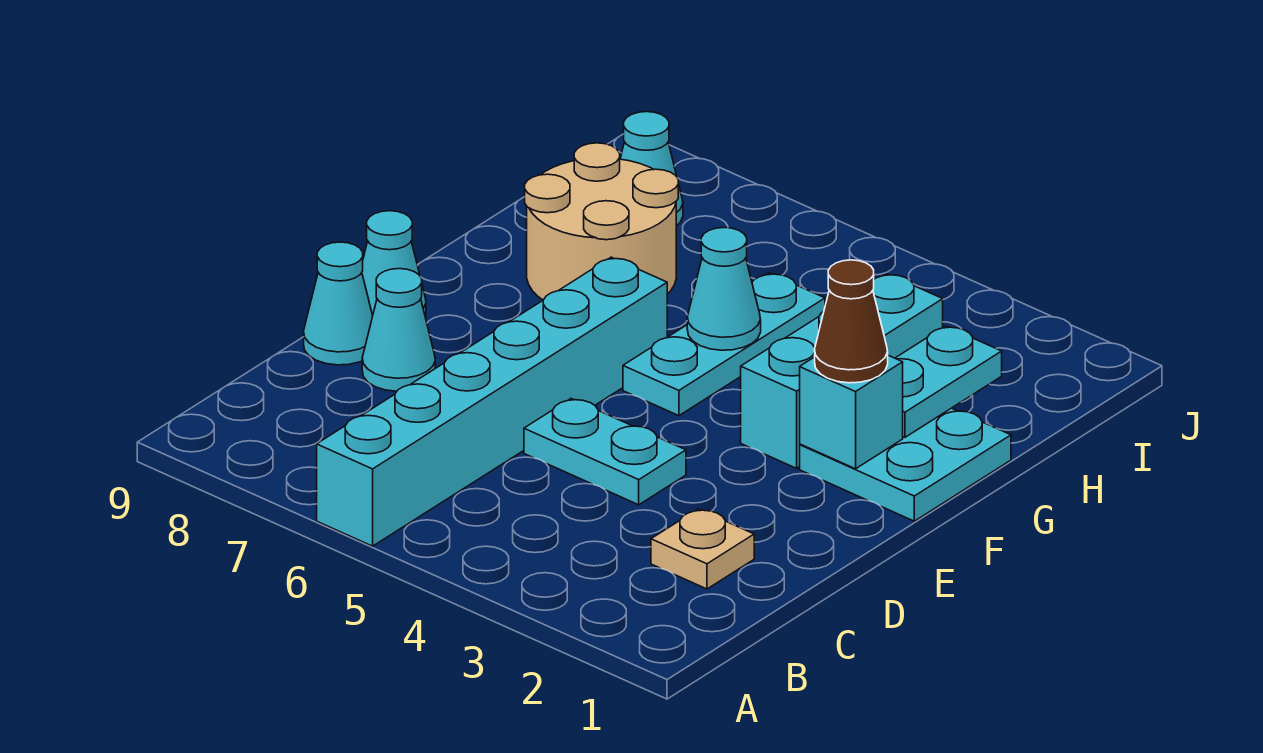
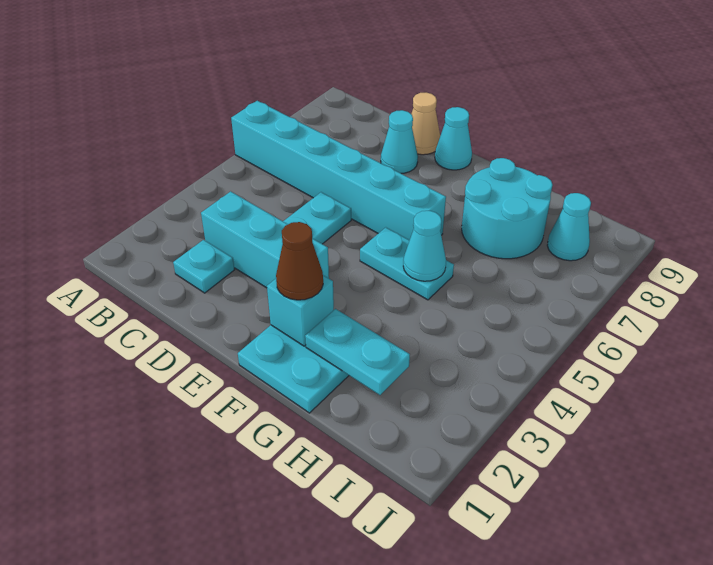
tan 1x1 plate [651,509,754,589] -> cyan 1x1 plate [173,240,235,293]
cyan 1x1 cone [304,242,373,365] -> tan 1x1 cone [412,93,440,155]
cyan 1x3 brick [741,274,943,468] -> cyan 1x3 brick moved to [201,191,329,288]
cyan 1x3 plate [623,273,825,416] -> cyan 1x2 plate [360,227,454,300]
tan 2x2 round brick [525,143,678,300] -> cyan 2x2 round brick [462,158,553,259]

